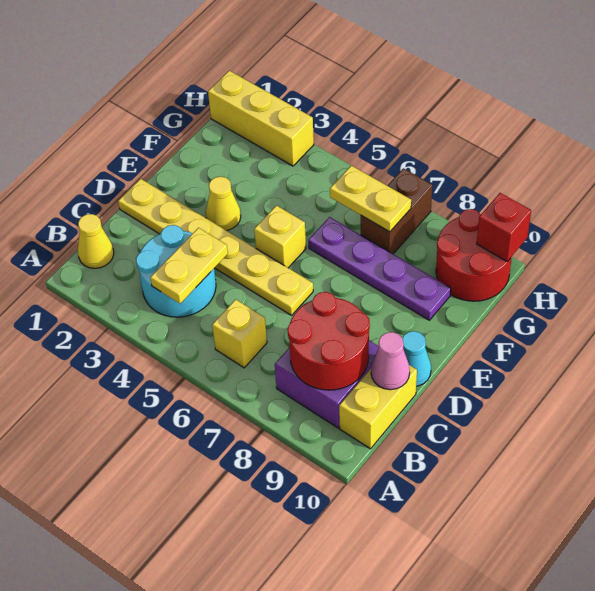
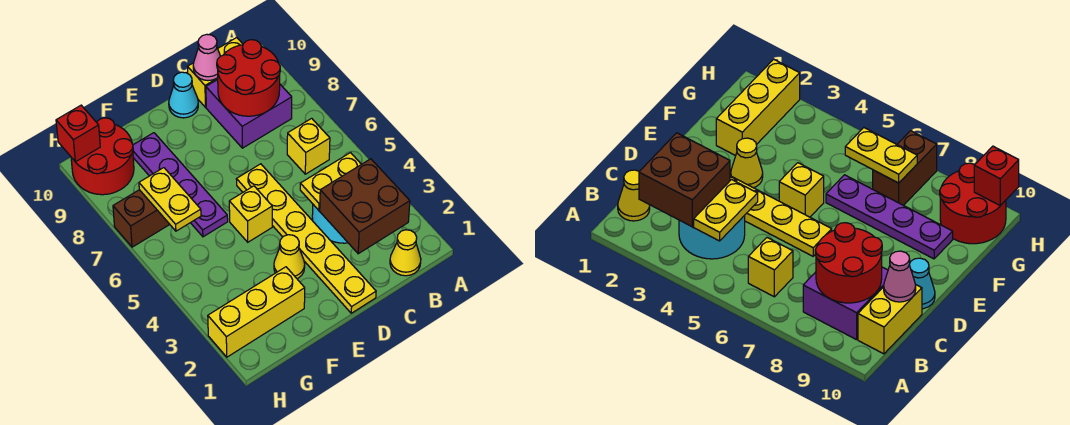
none -> brown 2x2 brick [320,159,410,254]
yellow 1x3 brick [208,71,314,166] -> yellow 1x3 brick turned to [208,267,305,357]

